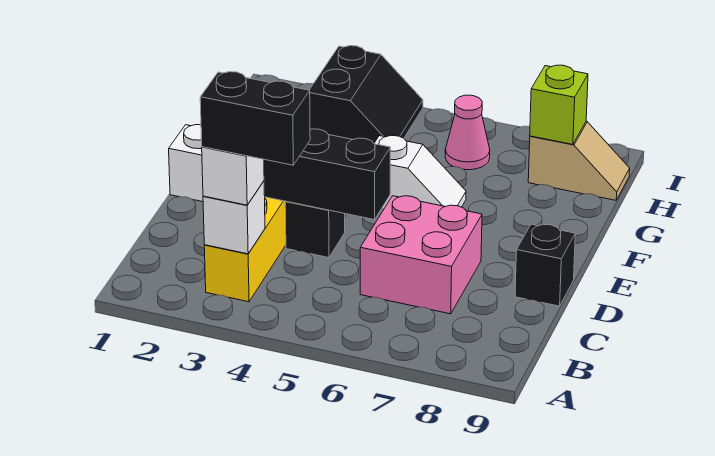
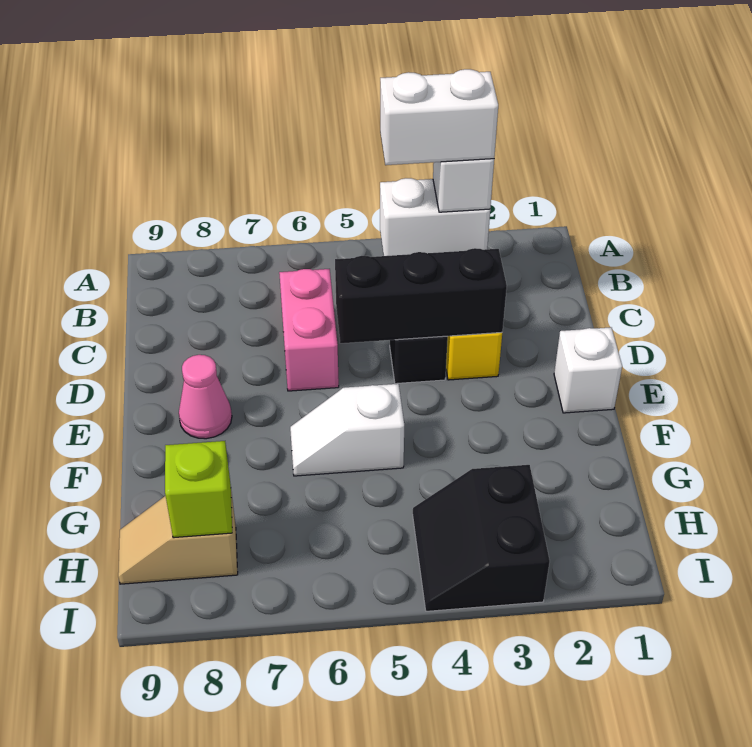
white 1x1 brick [203,181,265,254] -> white 1x2 brick [380,178,490,256]
black 1x2 brick [200,72,310,165] -> white 1x2 brick [380,69,498,165]
pink 2x2 brick [360,196,482,314] -> pink 1x2 brick [279,269,339,391]
black 1x1 brick [515,224,575,306] -> none
pink 1x1 cone [445,95,490,170] -> pink 1x1 cone moved to [179,355,232,439]

